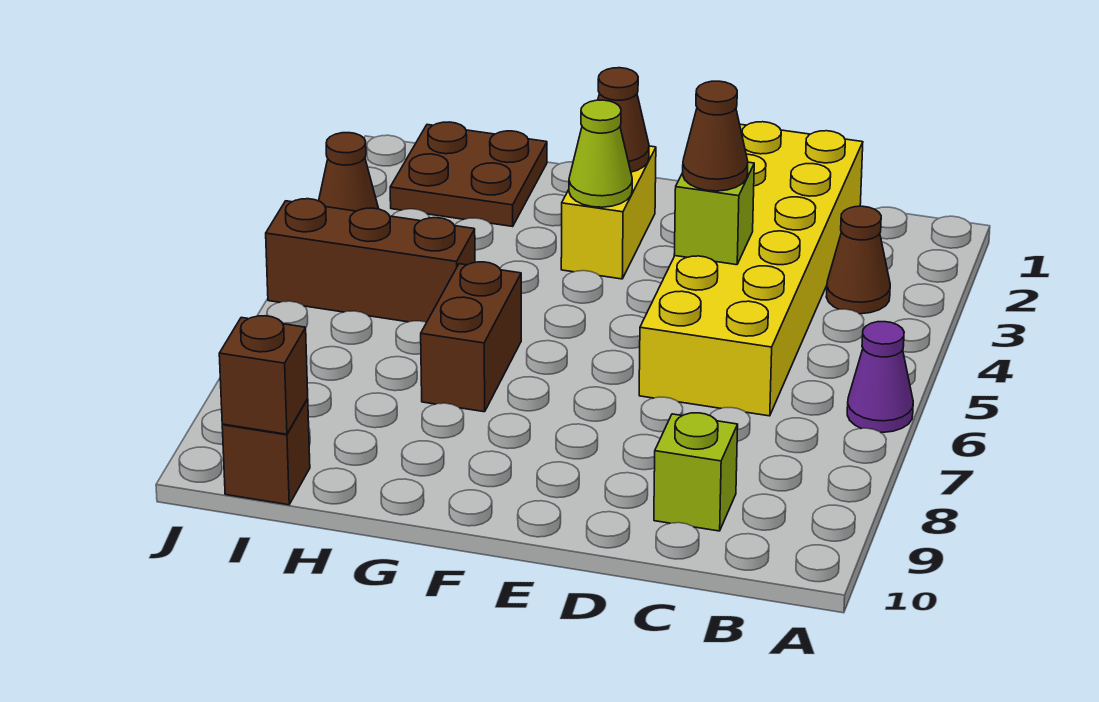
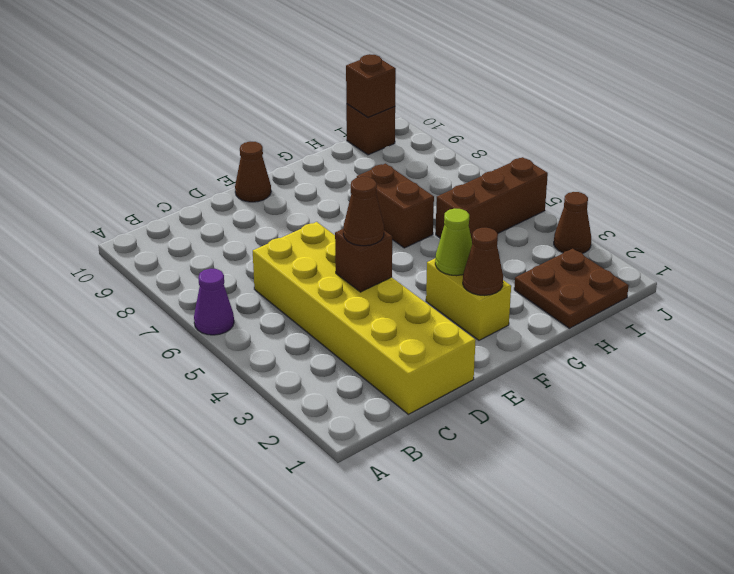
brown 1x1 cone [826,206,890,314] -> brown 1x1 cone moved to [235,142,271,202]
lime 1x1 brick [654,413,738,531] -> none
lime 1x1 brick [674,162,754,265] -> brown 1x1 brick [335,229,392,292]

